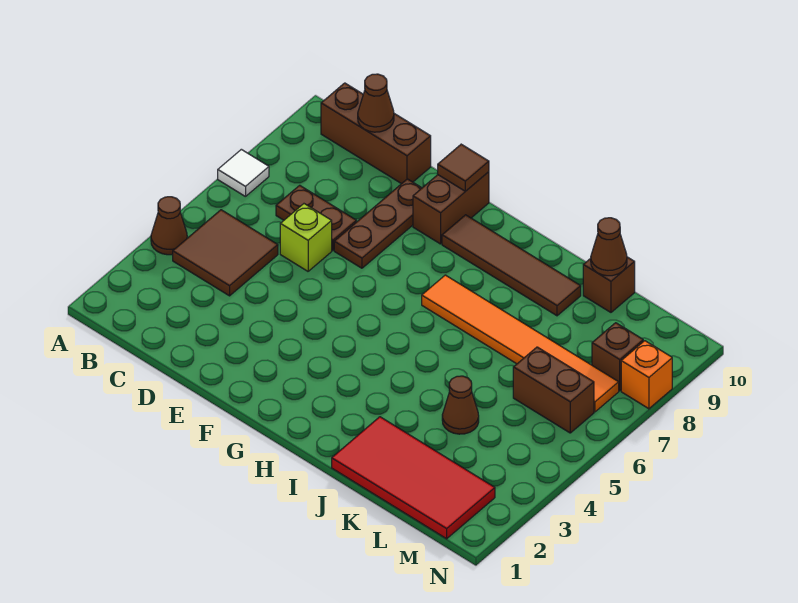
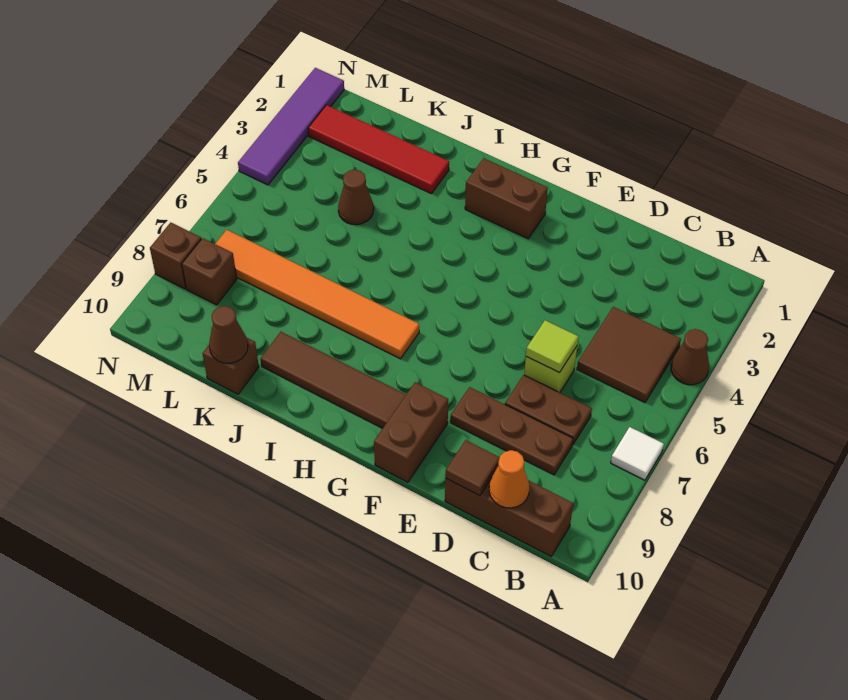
brown 1x1 cone [358,74,394,132] -> orange 1x1 cone [489,450,529,508]
none -> lime 1x1 tile [526,320,579,373]
brown 1x3 plate [334,179,422,268] -> brown 1x3 plate turned to [450,387,573,475]
brown 1x1 tile [438,144,489,191] -> brown 1x1 tile moved to [445,440,500,496]
red 2x4 tile [332,417,495,539] -> red 1x4 tile [308,105,449,194]
brown 1x2 brick [513,347,594,433] -> brown 1x2 brick moved to [465,158,548,239]
none -> purple 1x4 tile [238,68,344,185]
orange 1x1 brick [621,341,672,409] -> brown 1x1 brick [150,223,201,289]

